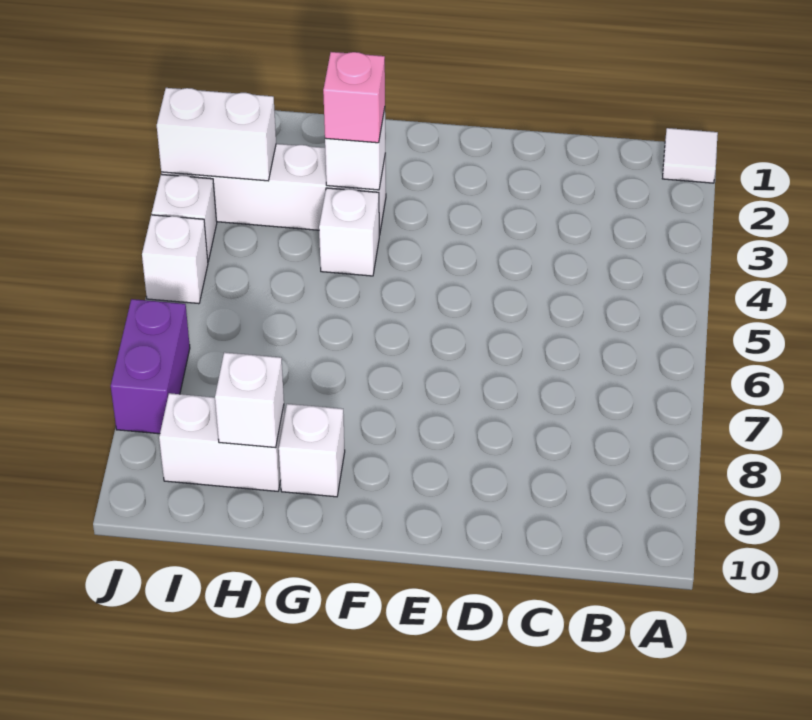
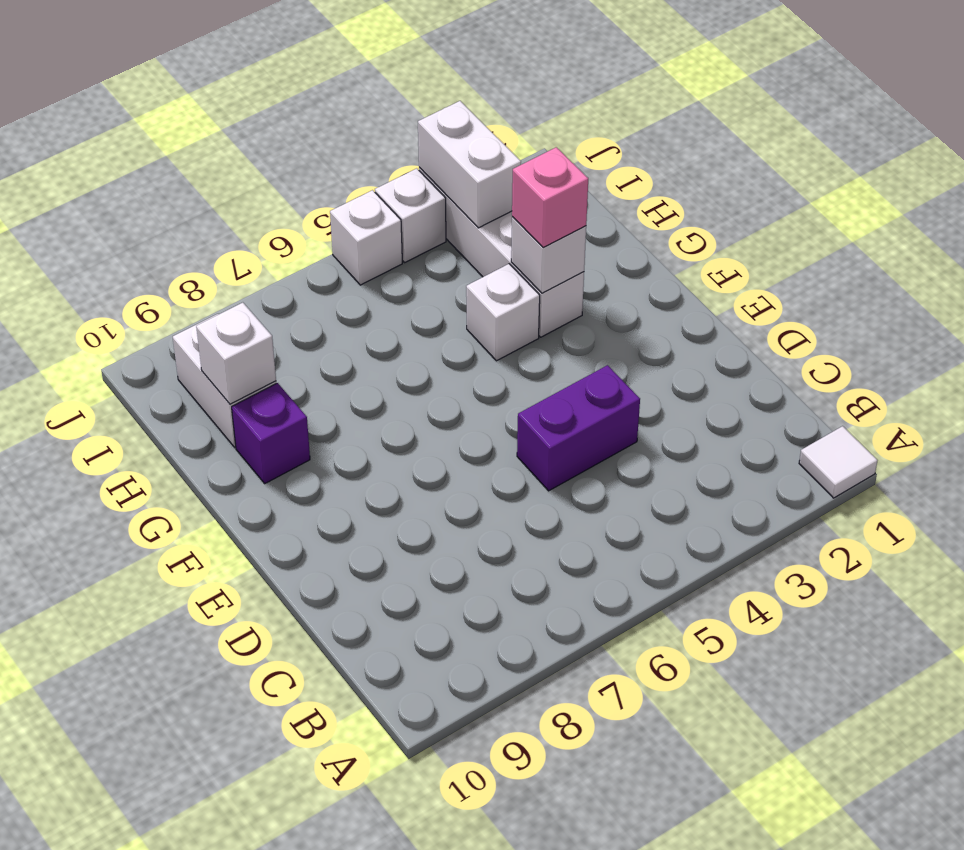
white 1x1 brick [279,404,345,497] -> purple 1x1 brick [232,383,310,483]
purple 1x2 brick [111,299,190,434] -> purple 1x2 brick moved to [517,365,640,491]

